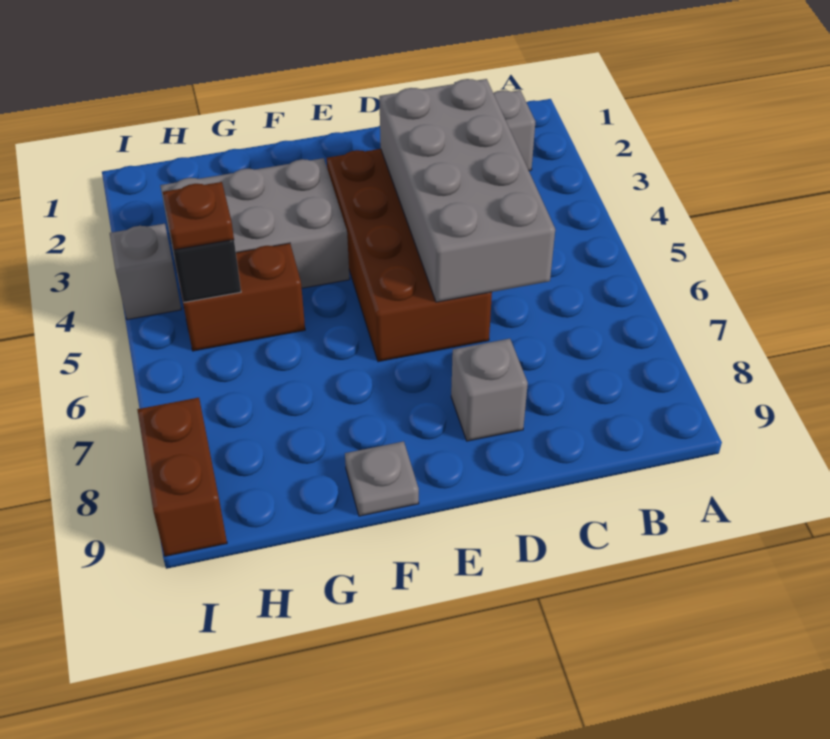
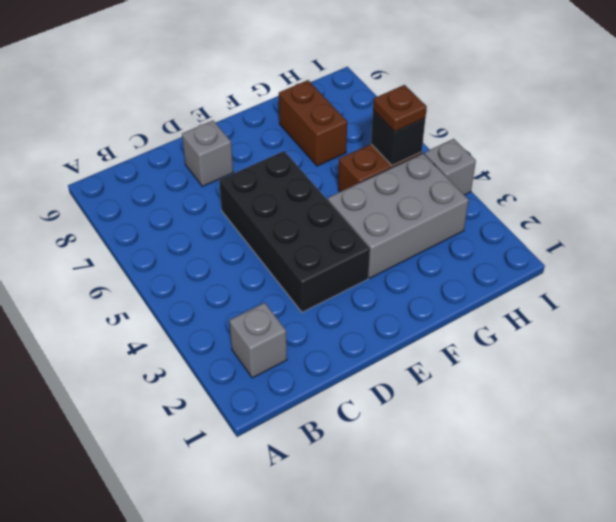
grey 2x4 brick [379,79,555,302] -> none
brown 2x4 brick [327,149,492,362] -> black 2x4 brick [219,151,370,312]
grey 1x1 plate [345,441,419,516] -> none
brown 1x2 brick [137,398,227,556] -> brown 1x2 brick moved to [279,80,347,166]

